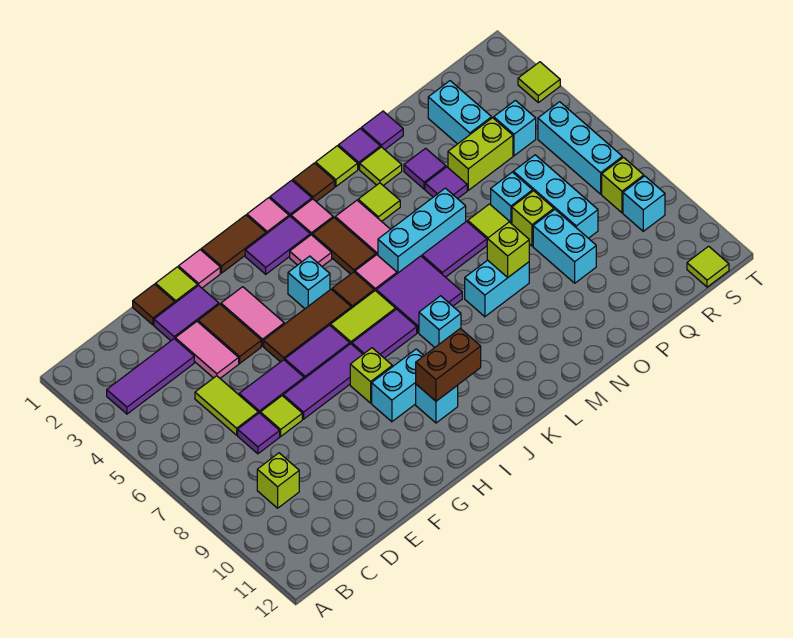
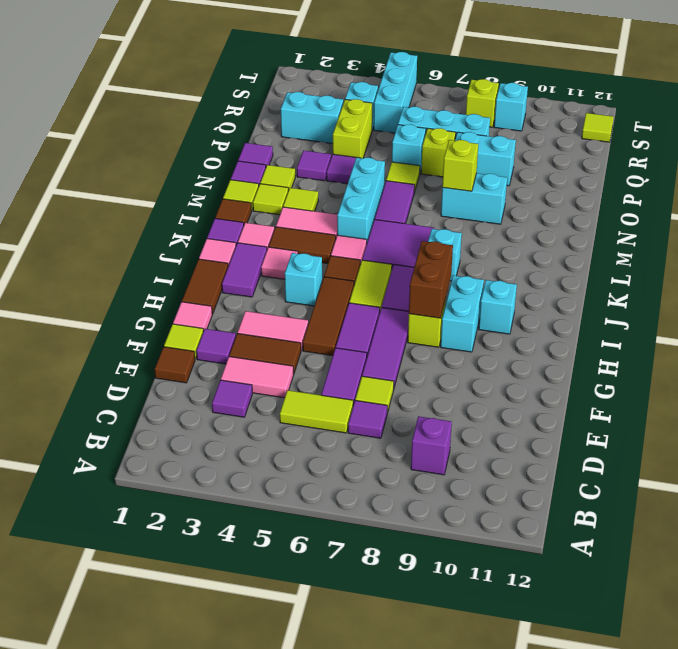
purple 1x3 tile [107,339,194,414] -> purple 1x1 tile [212,380,252,417]
lime 1x1 brick [257,453,299,508] -> purple 1x1 brick [411,416,452,475]
purple 1x2 tile [154,285,219,341] -> purple 1x1 tile [196,329,236,364]
brown 1x2 brick [416,328,481,401] -> brown 1x2 brick moved to [409,241,453,318]
cyan 1x2 brick [465,260,529,317] -> cyan 1x2 brick turned to [441,173,507,224]
cyan 1x3 brick [538,102,622,194] -> cyan 1x3 brick turned to [374,52,417,133]
lime 1x1 tile [518,62,560,103] -> lime 1x1 tile moved to [253,184,288,215]

